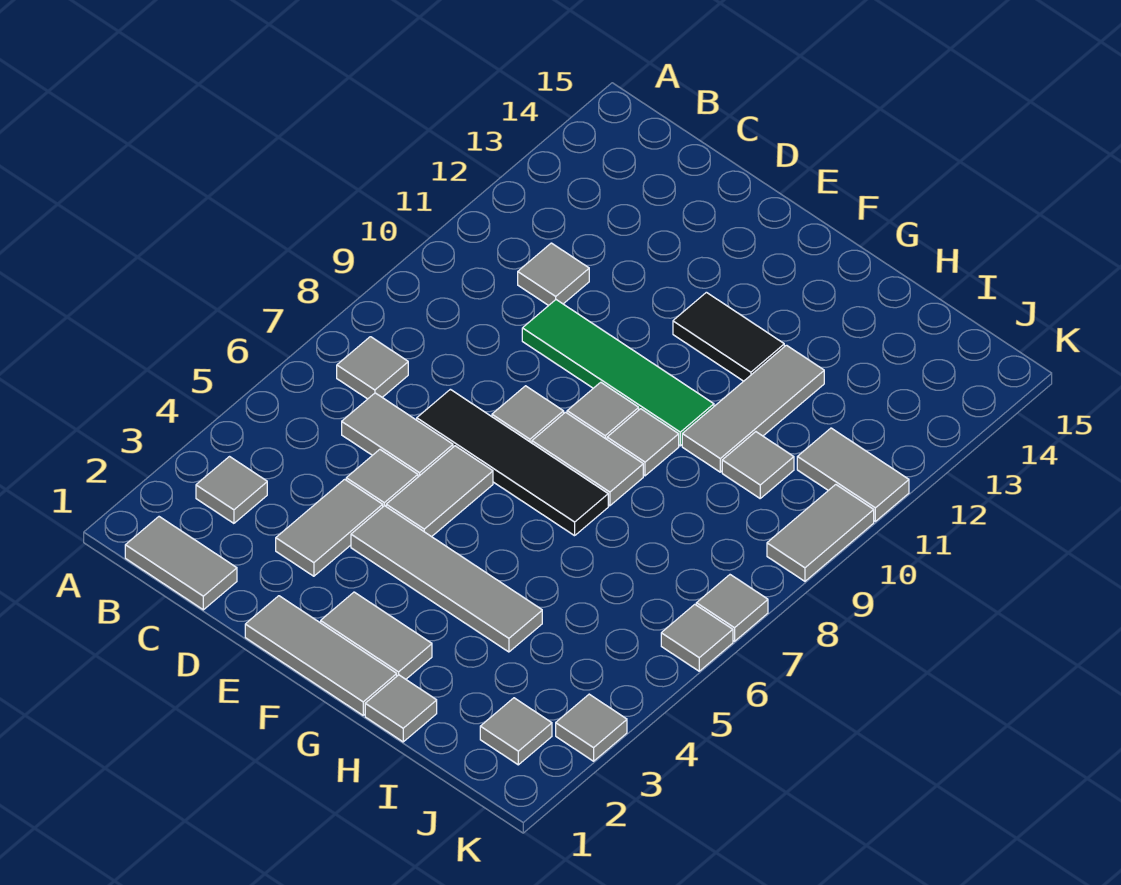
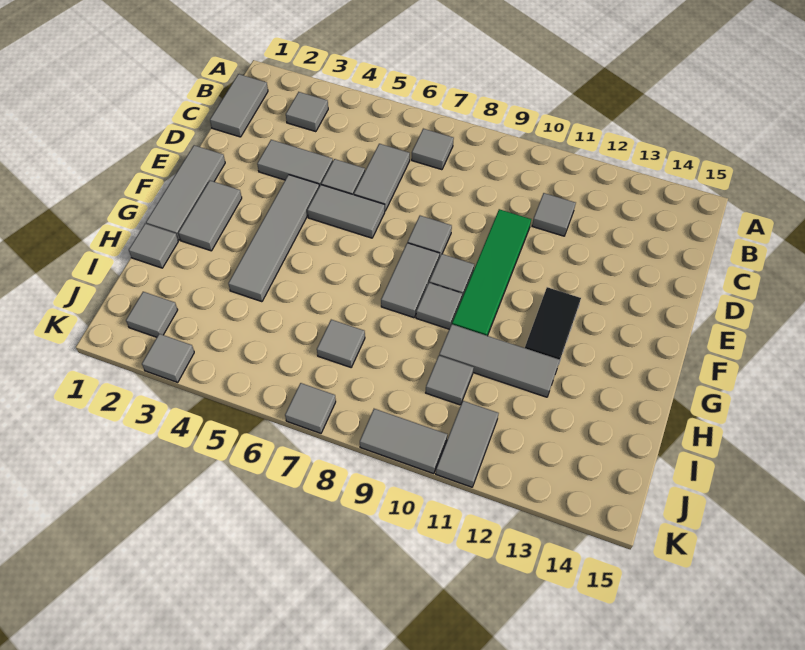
black 1x4 tile [417,389,608,536] -> none
grey 1x1 tile [661,604,733,671] -> grey 1x1 tile moved to [317,320,365,367]

